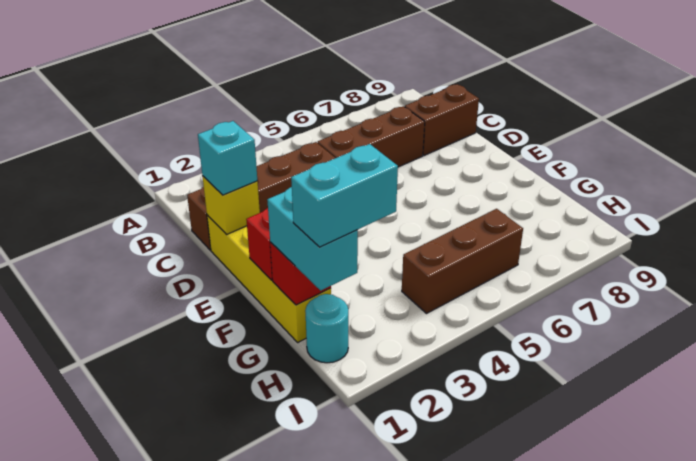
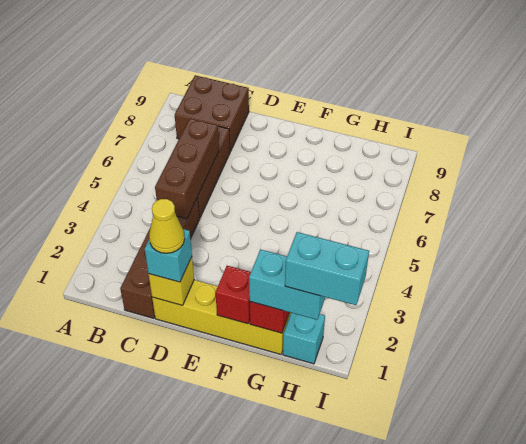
brown 1x2 brick [405,84,479,156] -> brown 2x2 brick [175,75,249,152]
none -> yellow 1x1 cone [149,199,185,253]
cyan 1x1 round brick [305,294,348,363] -> cyan 1x1 brick [283,313,325,364]
cyan 1x2 brick [291,144,398,247] -> cyan 1x2 brick turned to [285,232,369,305]
brown 1x3 brick [402,209,523,314] -> brown 1x3 brick moved to [155,118,219,219]

